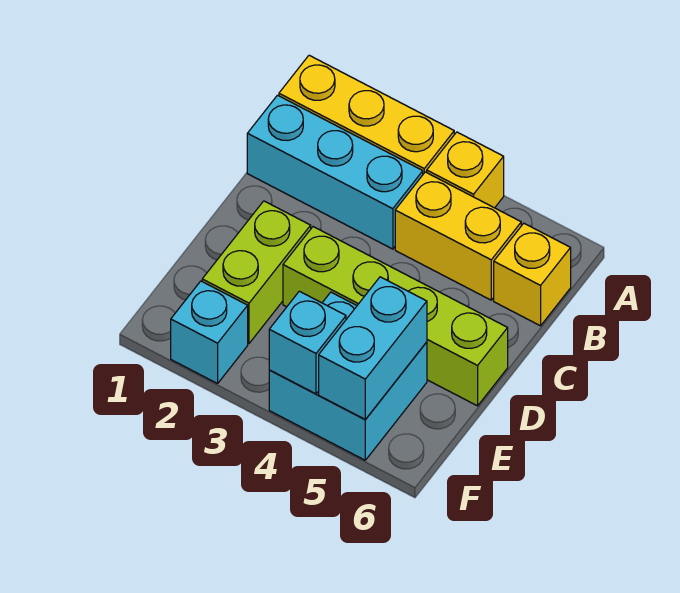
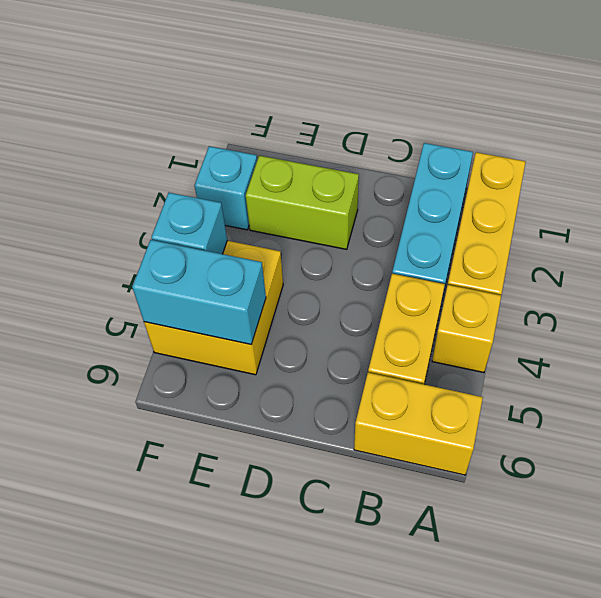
yellow 1x1 brick [494,223,571,326] -> yellow 1x2 brick [354,373,483,475]
lime 1x4 brick [283,227,508,406] -> none
cyan 2x2 brick [269,292,427,460] -> yellow 2x2 brick [144,241,283,375]

